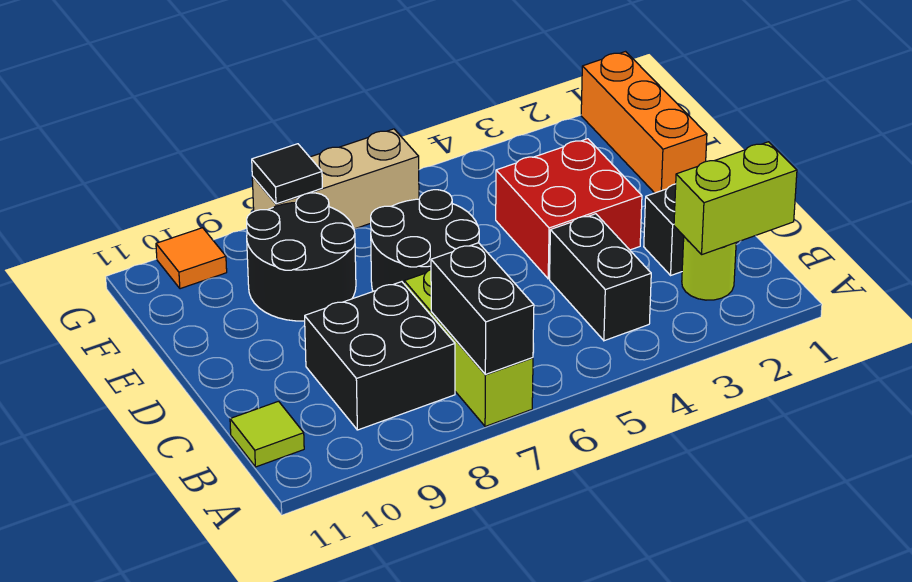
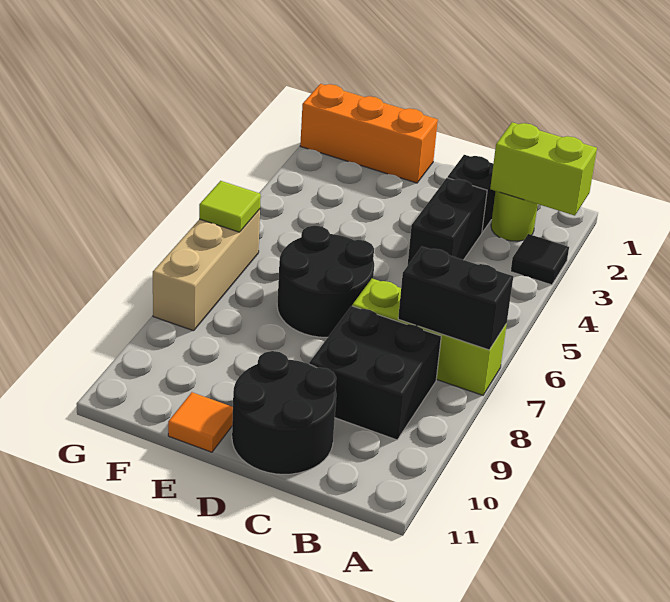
lime 1x2 brick [674,142,797,254] -> lime 1x2 brick turned to [490,122,597,216]
black 1x2 brick [550,214,651,341] -> black 1x2 brick turned to [408,178,487,265]
lime 1x1 tile [230,401,304,467] -> lime 1x1 tile moved to [199,181,261,232]
red 2x2 brick [496,139,642,279] -> none
black 2x2 round brick [247,193,356,321] -> black 2x2 round brick moved to [232,351,336,474]
black 1x1 tile [252,144,322,204] -> black 1x1 tile moved to [511,234,569,285]
orange 1x1 tile [156,228,227,289] -> orange 1x1 tile moved to [168,392,233,452]

